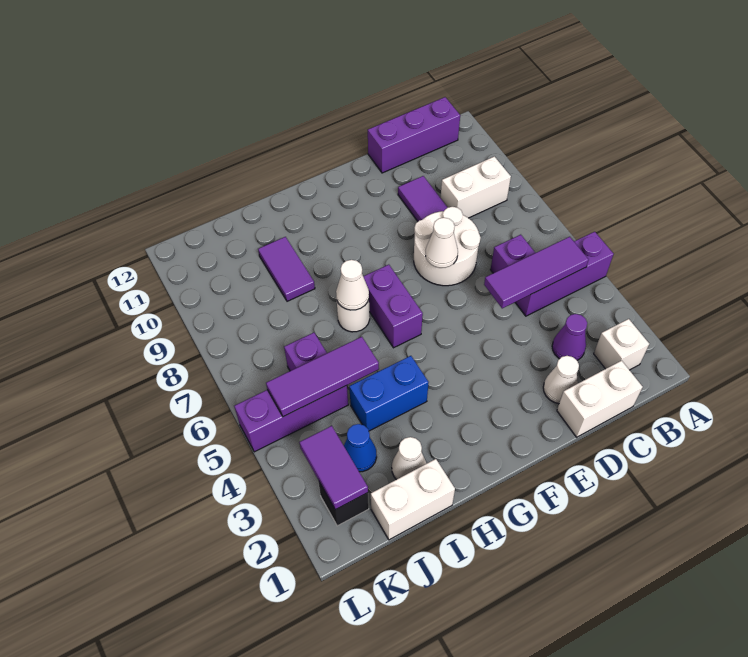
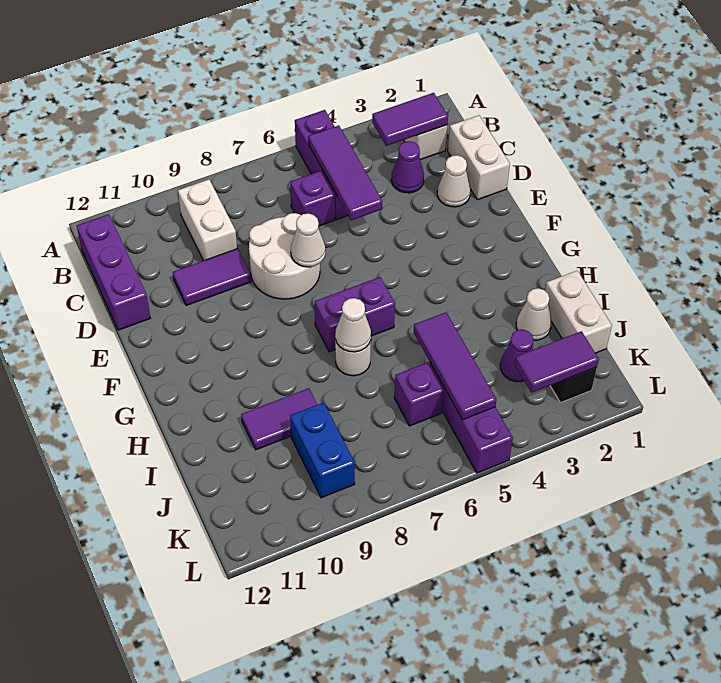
none -> purple 1x2 tile [372,93,448,146]
blue 1x2 brick [349,356,429,431] -> blue 1x2 brick moved to [290,402,355,498]
blue 1x1 cone [344,424,377,472] -> purple 1x1 cone [500,330,533,382]

